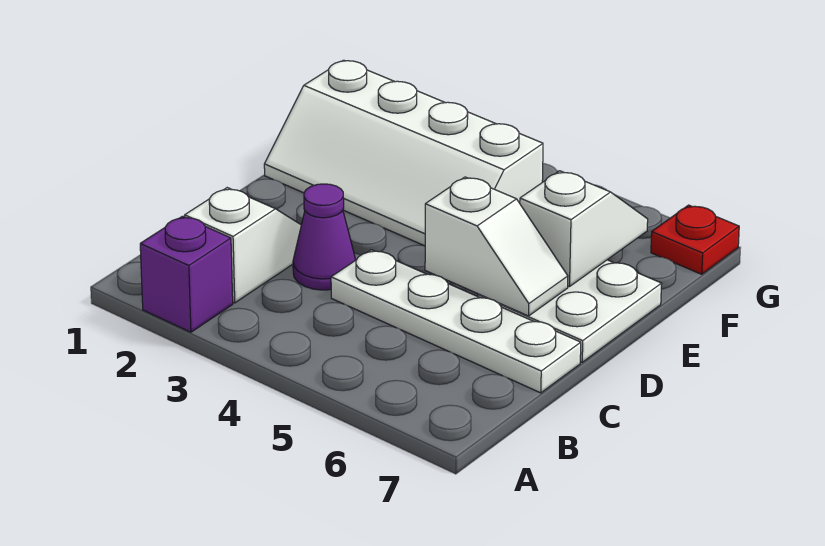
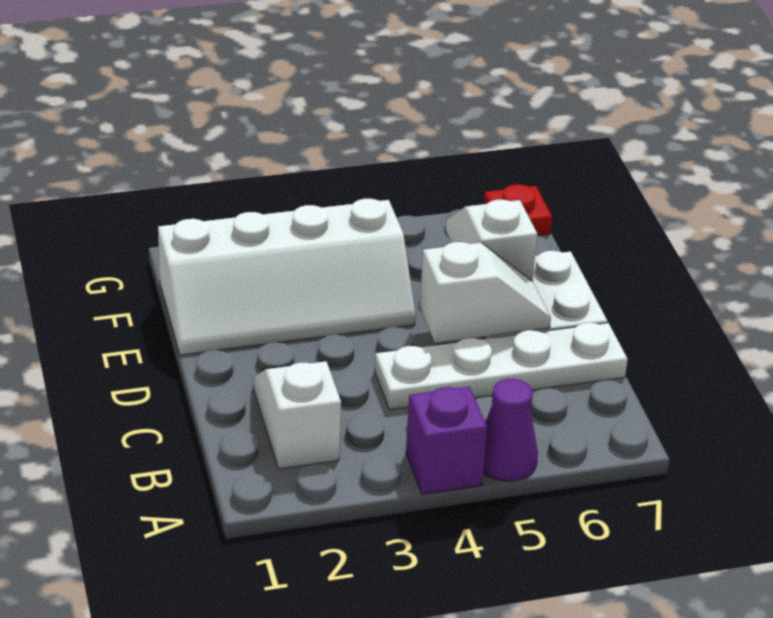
purple 1x1 brick [140,216,233,332] -> purple 1x1 brick moved to [406,386,487,494]
purple 1x1 cone [293,184,355,290] -> purple 1x1 cone moved to [483,378,538,481]

